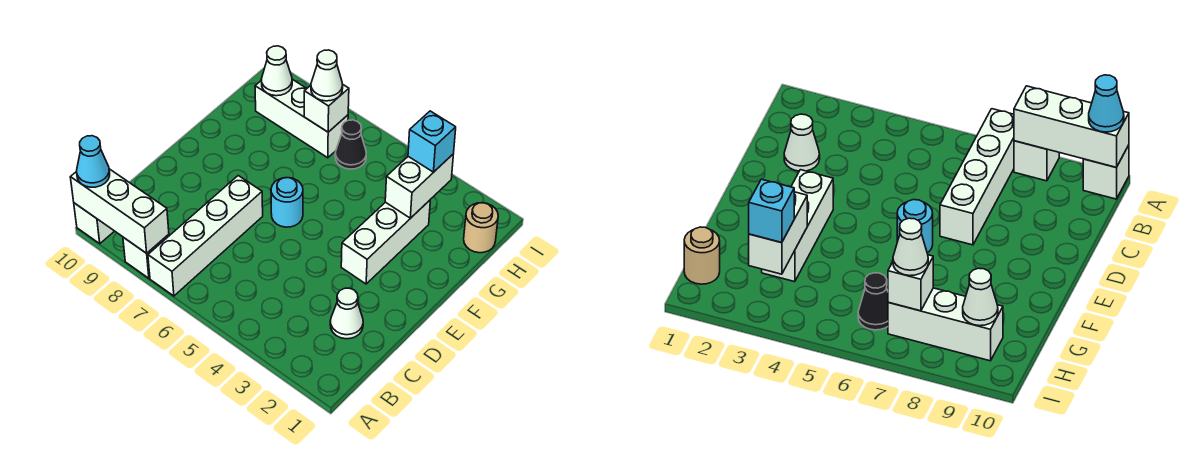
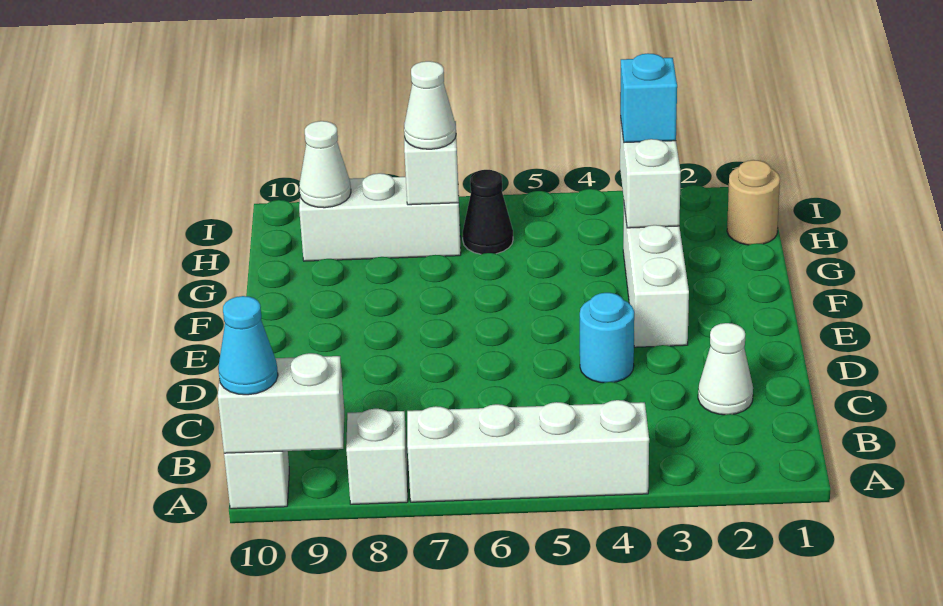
white 1x4 brick [148,176,263,296] -> white 1x4 brick turned to [407,400,649,502]
white 1x3 brick [70,169,169,253] -> white 1x2 brick [218,353,344,453]
cyan 1x1 round brick [271,178,303,227] -> cyan 1x1 round brick moved to [580,293,634,383]

